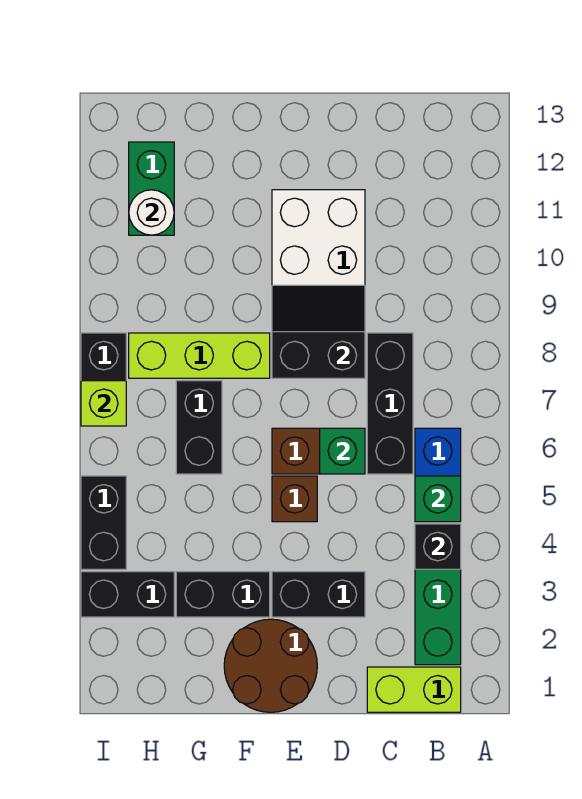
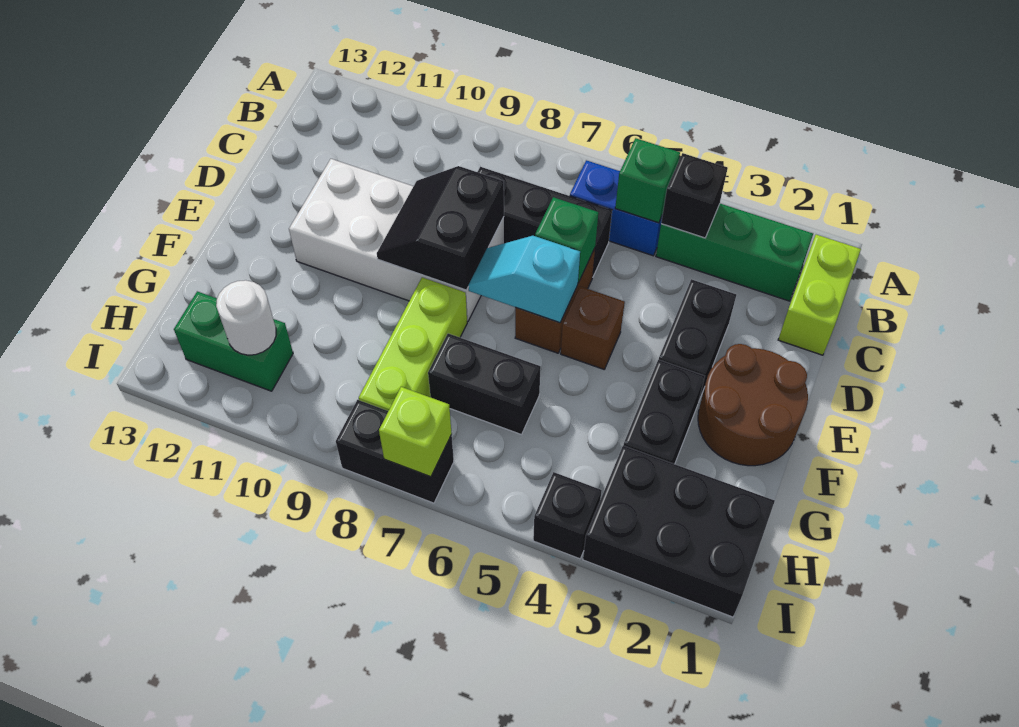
none -> cyan 1x2 slope [469,236,580,323]
black 1x2 brick [81,572,174,617] -> black 2x3 brick [583,446,775,617]
black 1x2 brick [81,476,126,569] -> black 1x1 brick [533,472,602,559]

